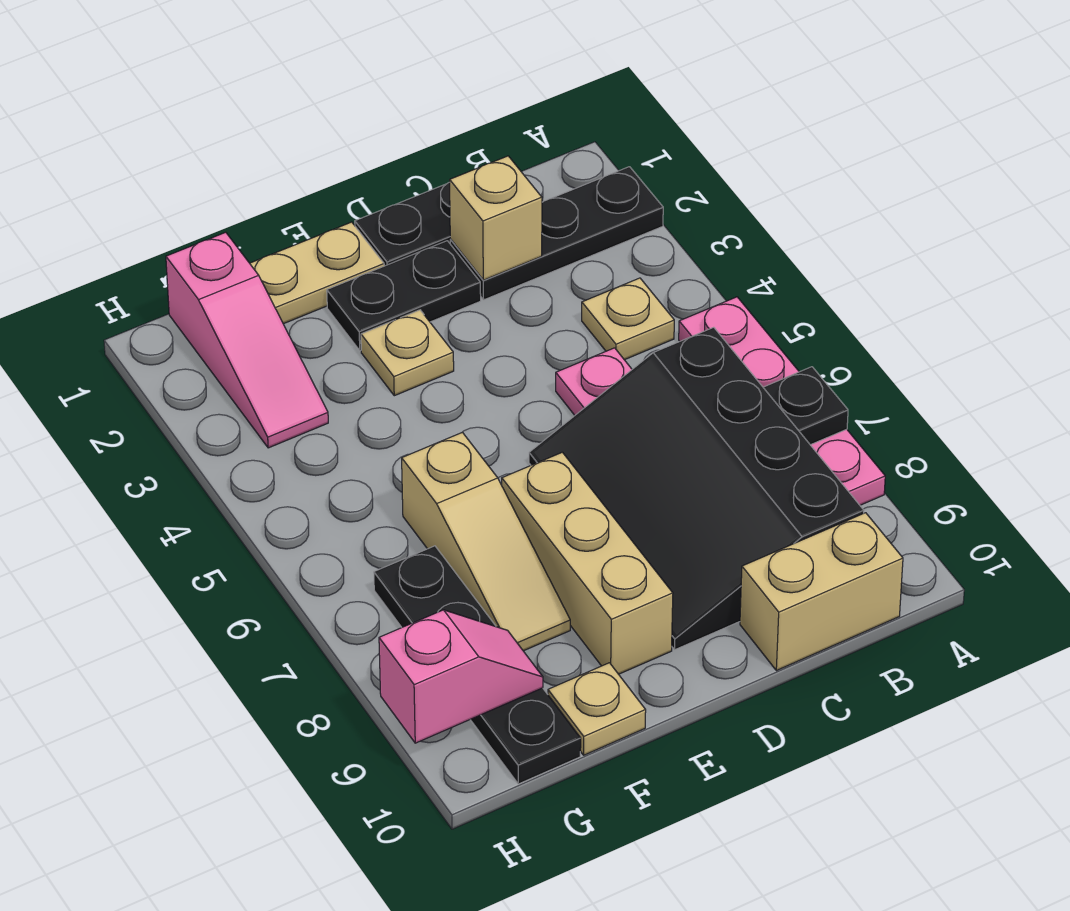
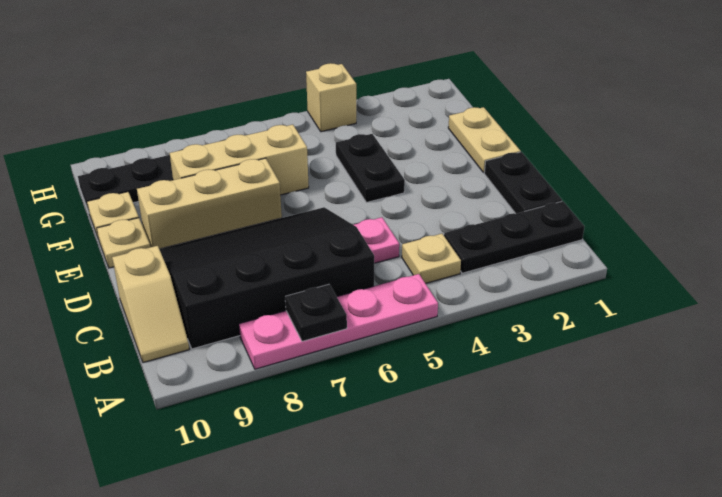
black 1x3 plate [450,167,663,300] -> black 1x3 plate turned to [444,201,585,273]
tan 1x2 brick [740,513,903,671] -> tan 1x2 slope [112,246,189,363]
tan 1x1 brick [450,156,542,280] -> tan 1x1 brick moved to [306,63,356,132]
black 1x2 plate [327,241,481,351] -> black 1x2 plate moved to [336,134,405,202]
tan 1x1 plate [361,310,454,396] -> tan 1x1 plate moved to [97,218,150,268]
tan 1x3 slope [402,432,570,651] -> tan 1x3 brick [170,125,309,195]
pink 1x3 slope [166,232,328,448] -> none
pink 1x2 slope [379,610,543,743] -> none

